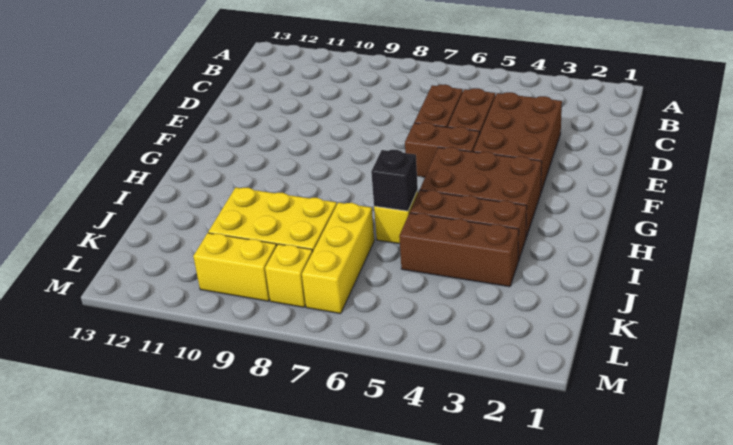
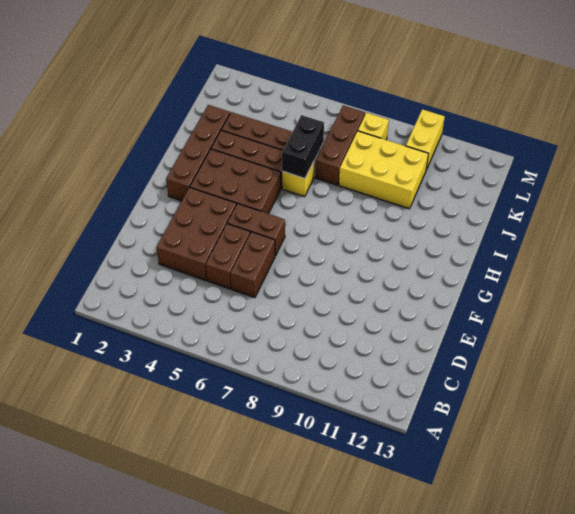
none -> brown 1x4 brick [166,105,230,201]
black 1x1 brick [371,150,418,211] -> black 1x2 brick [282,115,324,178]
yellow 1x3 brick [302,203,374,314] -> brown 1x3 brick [315,105,365,185]
yellow 1x2 brick [193,233,277,301] -> yellow 1x2 brick turned to [406,109,445,170]

